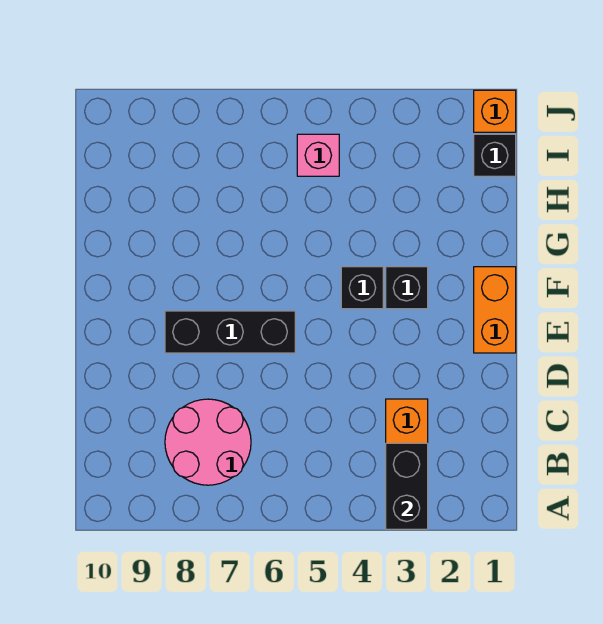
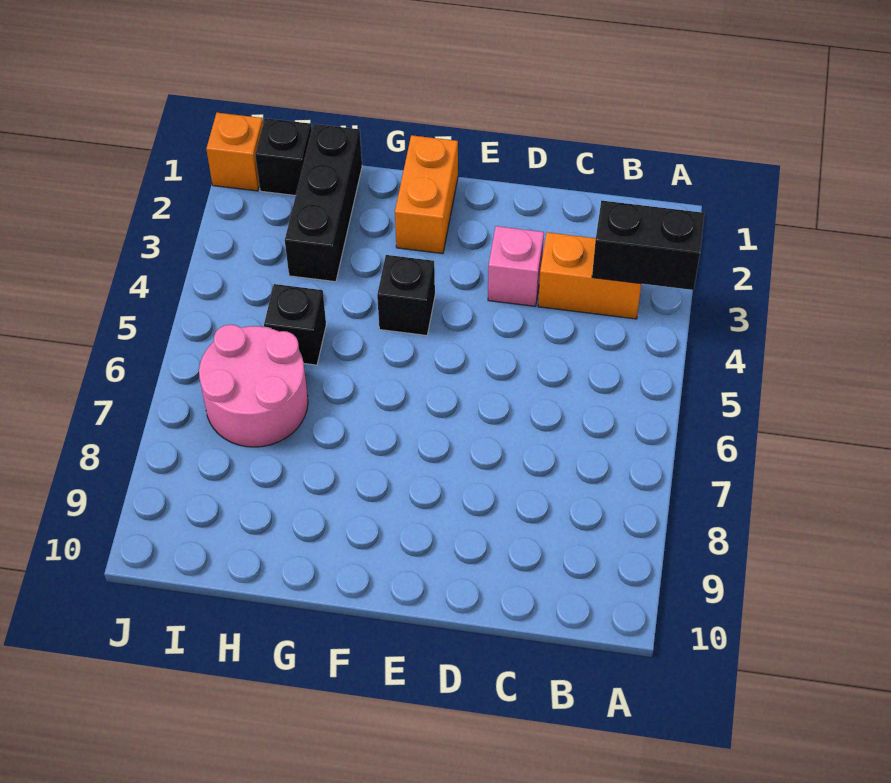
pink 2x2 round brick [165,399,251,485] -> pink 2x2 round brick moved to [199,325,308,447]
orange 1x2 brick [474,267,516,353] -> orange 1x2 brick turned to [395,135,458,254]
black 1x3 brick [165,311,295,353] -> black 1x3 brick moved to [285,124,362,282]
black 1x1 brick [386,267,428,309] -> black 1x1 brick moved to [264,284,326,365]
pink 1x1 brick [297,134,339,176] -> pink 1x1 brick moved to [488,226,544,306]

